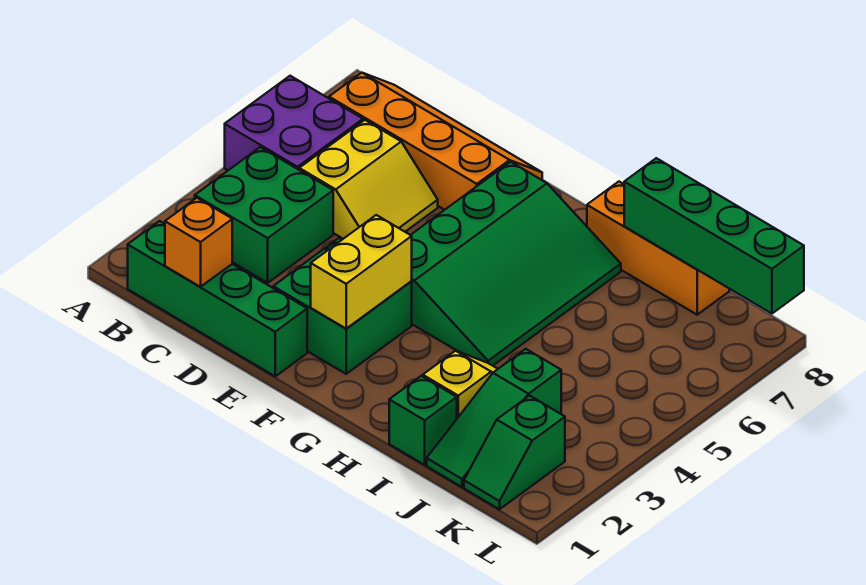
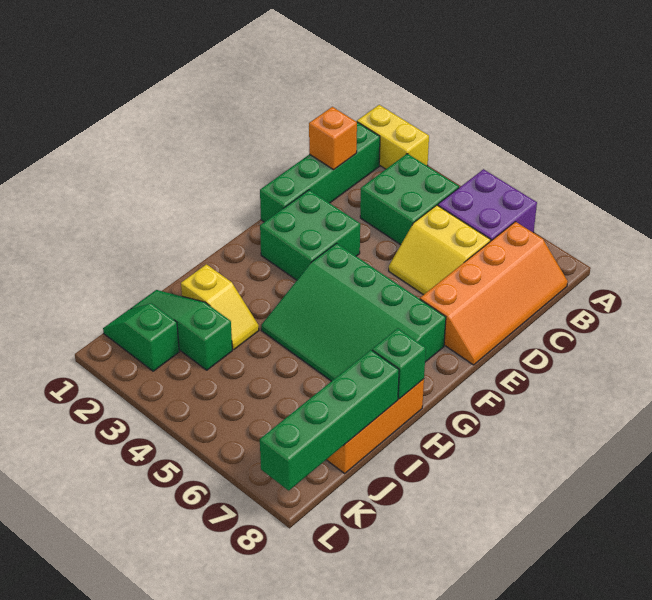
yellow 1x2 brick [311,215,412,329] -> yellow 1x2 brick moved to [357,105,429,169]
green 1x1 brick [389,376,457,465] -> green 1x1 brick moved to [372,328,426,399]

